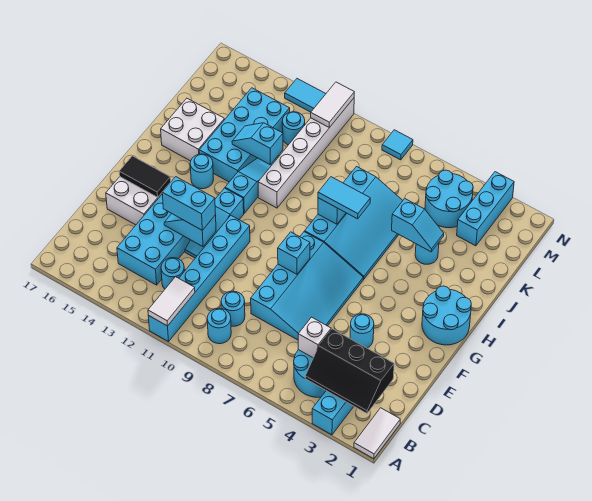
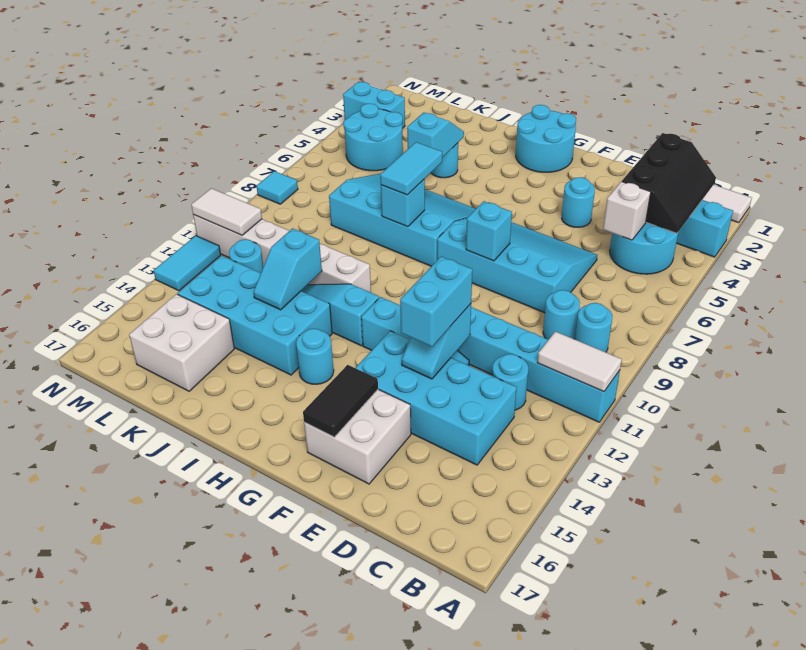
white 2x2 brick [161,98,225,161] -> white 2x2 brick moved to [129,294,234,391]
cyan 1x3 brick [457,172,514,246] -> cyan 1x2 brick [343,82,405,129]

